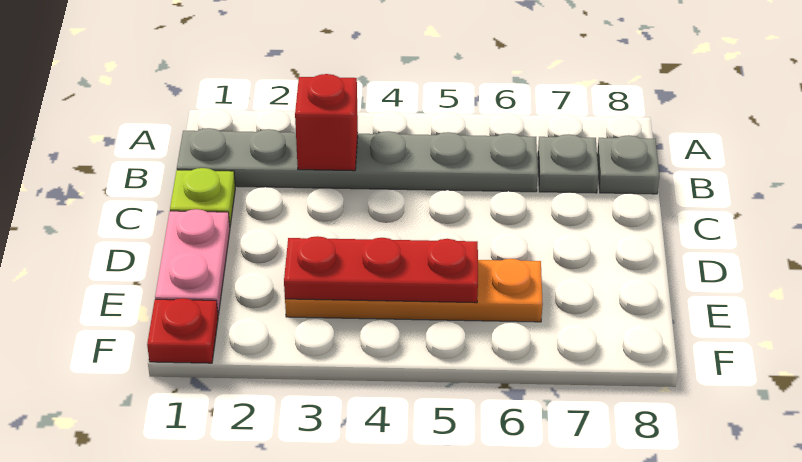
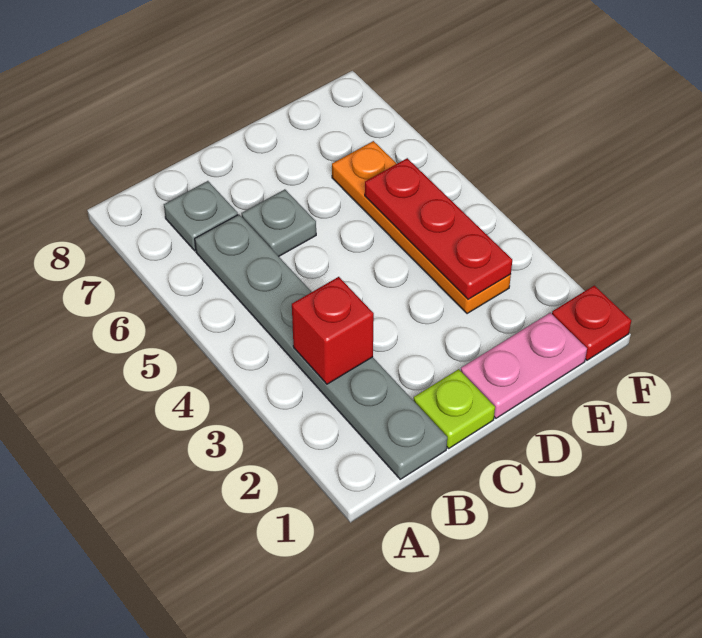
grey 1x1 plate [597,135,659,194] -> grey 1x1 plate moved to [241,189,316,256]

